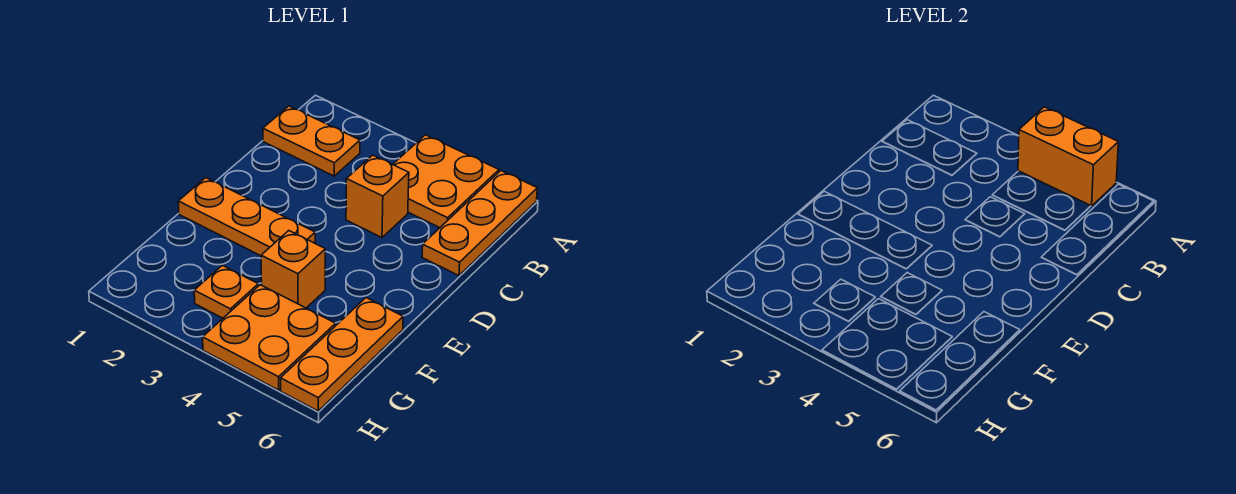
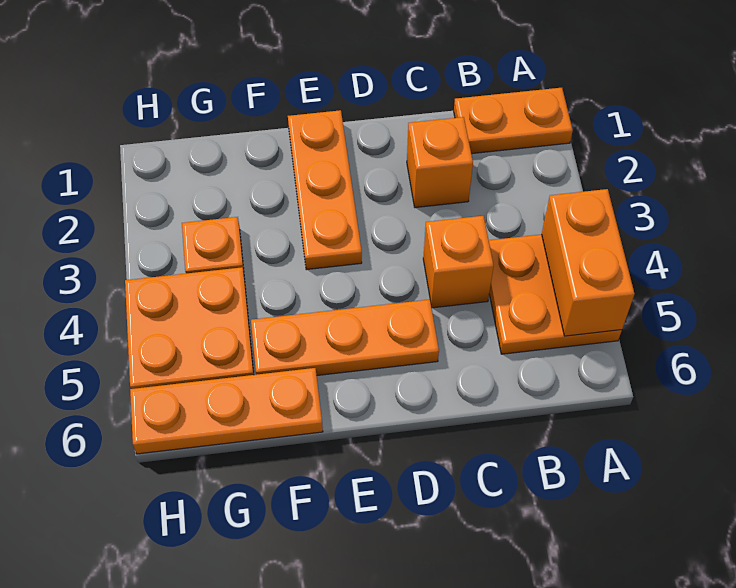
orange 1x3 plate [422,171,537,276] -> orange 1x3 plate moved to [251,300,439,375]
orange 1x2 plate [263,106,360,176] -> orange 1x2 plate turned to [454,88,573,154]
orange 1x1 brick [261,231,325,308] -> orange 1x1 brick moved to [407,117,473,208]

